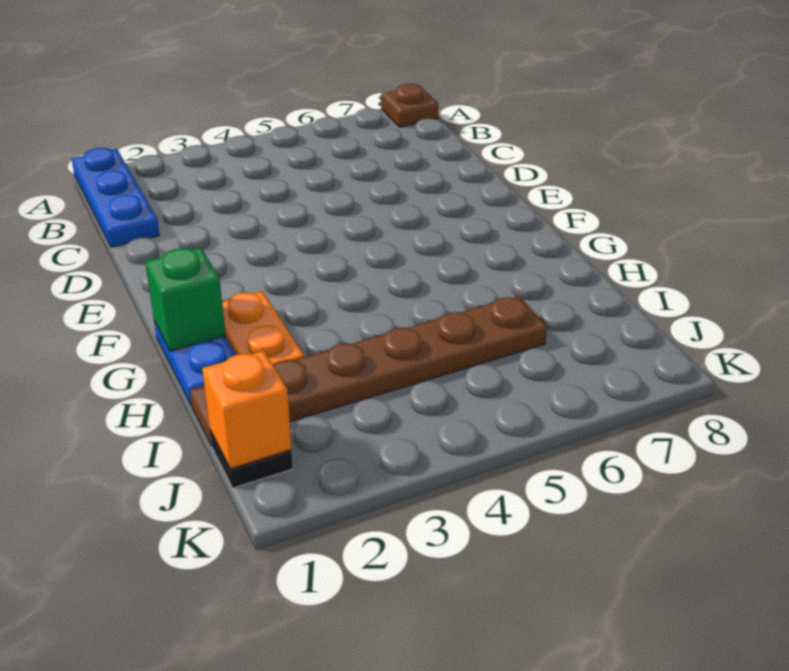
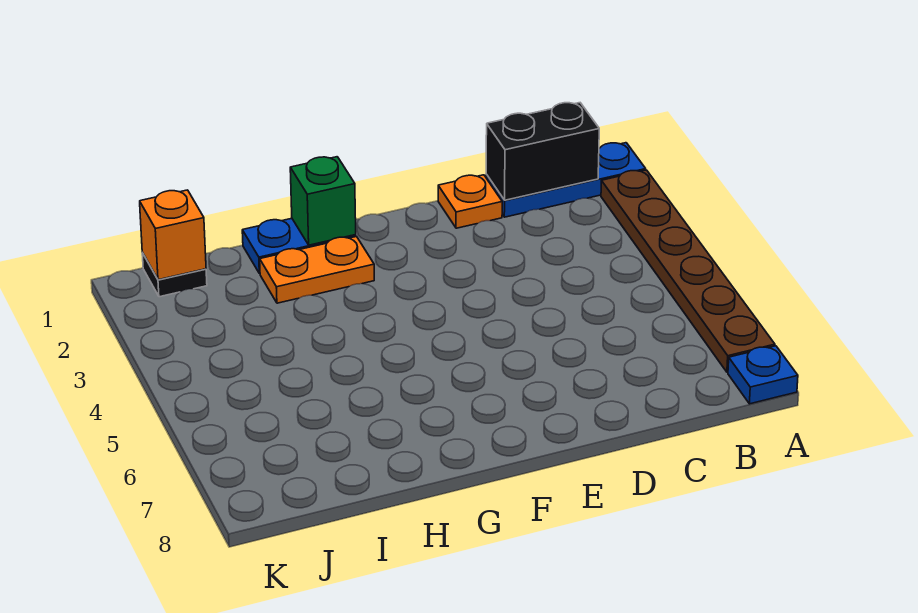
brown 1x1 plate [381,84,438,127] -> blue 1x1 plate [728,346,798,404]
none -> black 1x2 brick [486,103,599,200]
none -> orange 1x1 plate [438,175,502,228]
brown 1x6 plate [190,296,547,446] -> brown 1x6 plate moved to [601,170,775,372]

